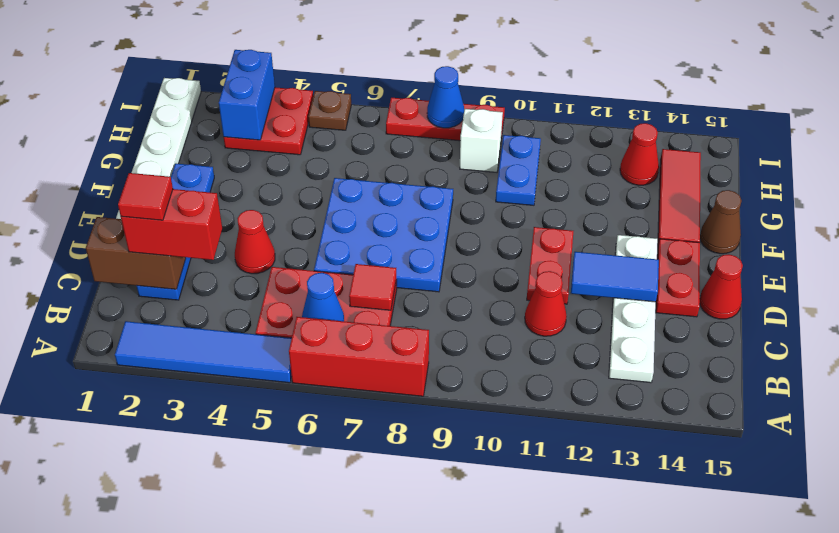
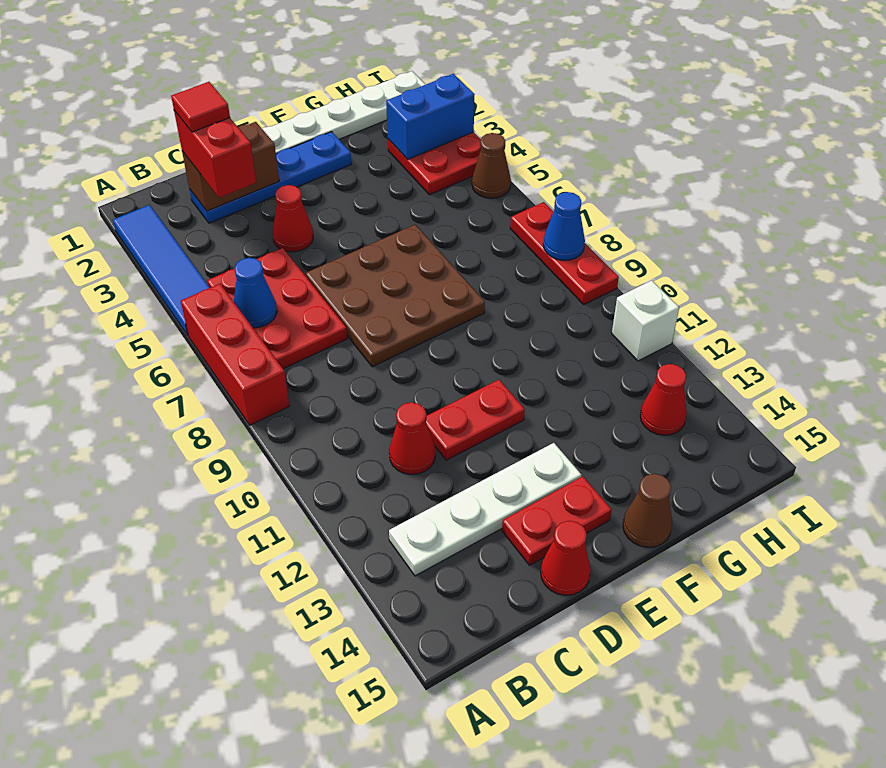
brown 1x2 brick [86,217,186,289] -> brown 1x2 brick turned to [182,122,279,211]
red 1x1 tile [349,264,396,310] -> none
blue 3x3 plate [314,178,453,292] -> brown 3x3 plate [306,225,485,367]
blue 1x2 tile [571,252,659,302] -> none
red 1x3 tile [658,149,701,245] -> none
blue 1x2 plate [496,135,541,205] -> none
white 1x1 brick [460,109,503,172] -> white 1x1 brick moved to [612,280,679,361]
brown 1x1 plate [308,91,351,130] -> brown 1x1 cone [472,133,511,198]

